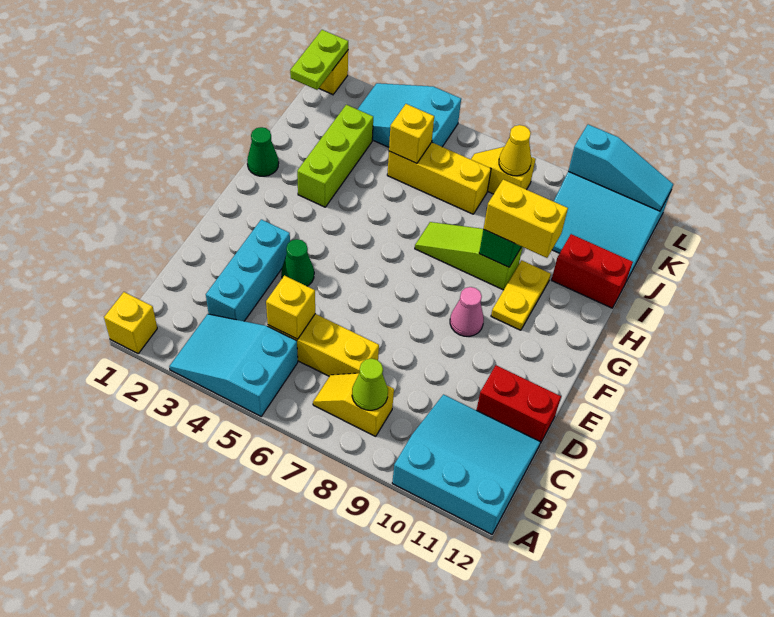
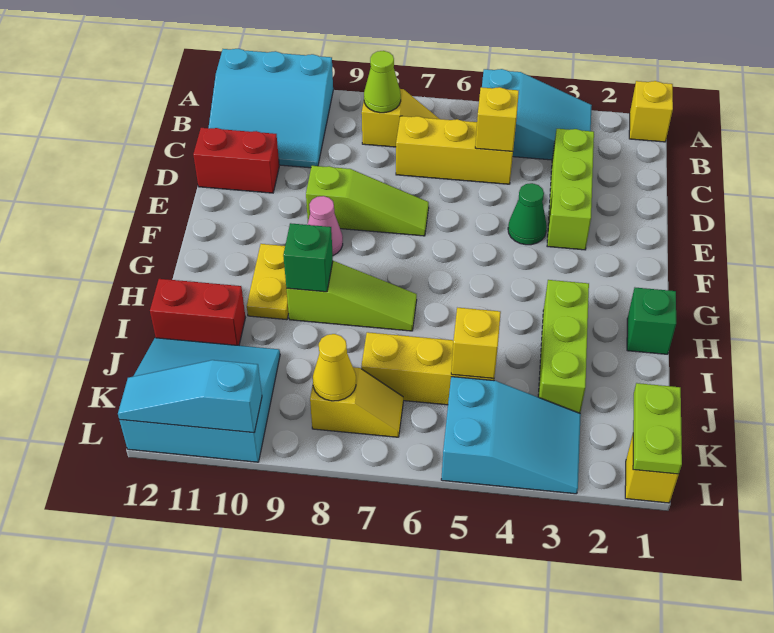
cyan 1x3 brick [206,219,290,321] -> lime 1x3 brick [547,129,594,250]
none -> lime 1x3 slope [306,166,429,236]
green 1x1 cone [247,127,279,176] -> green 1x1 brick [627,288,676,354]
yellow 1x2 brick [483,179,568,258] -> none

